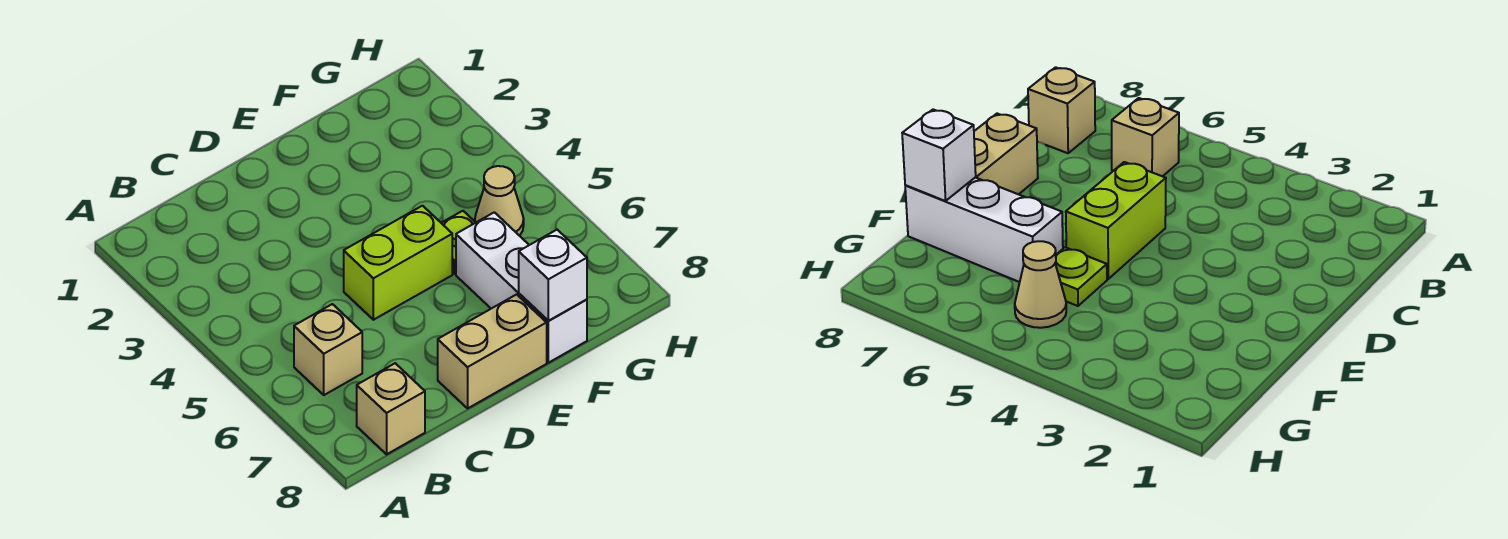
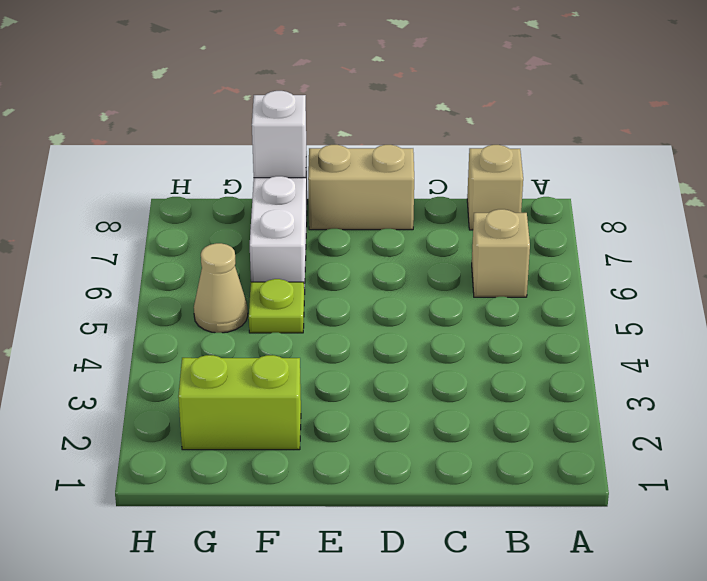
lime 1x2 brick [344,206,452,320] -> lime 1x2 brick moved to [178,355,301,450]

